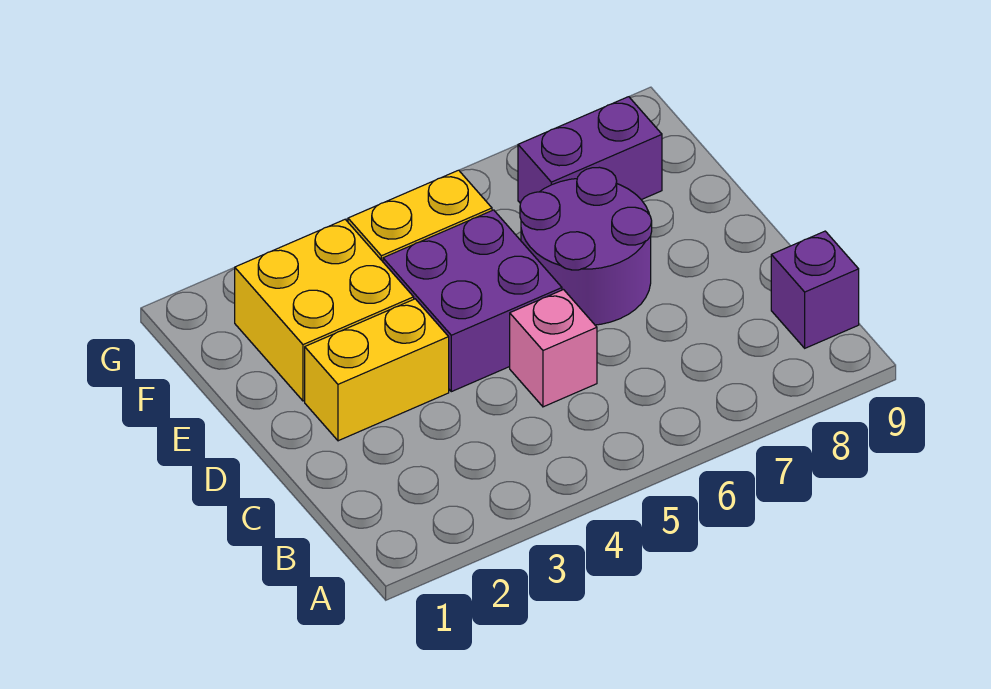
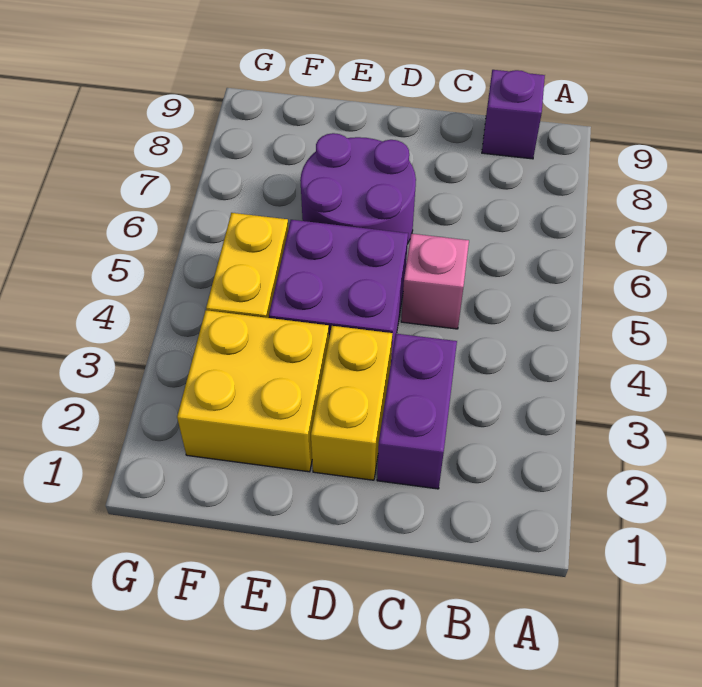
purple 1x2 brick [518,97,662,204] -> purple 1x2 brick moved to [377,334,457,489]

